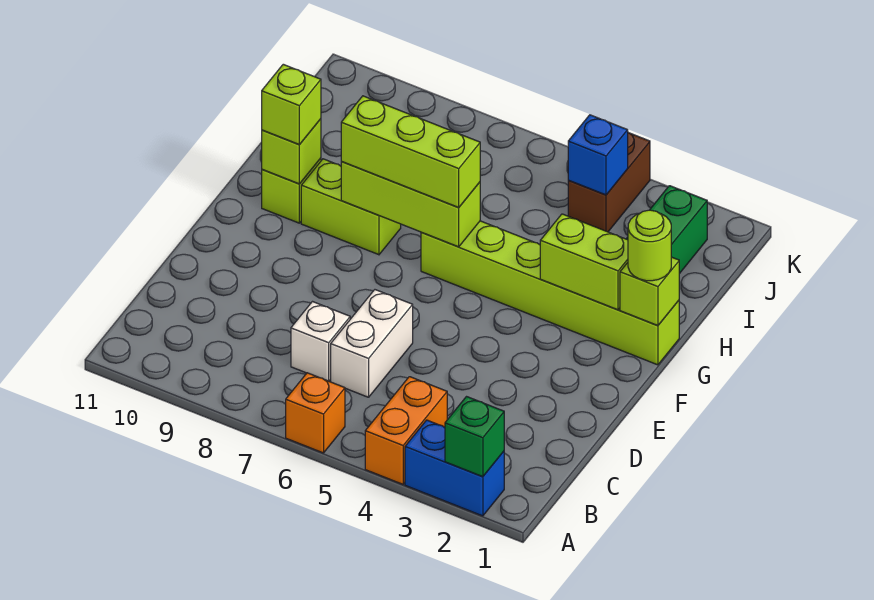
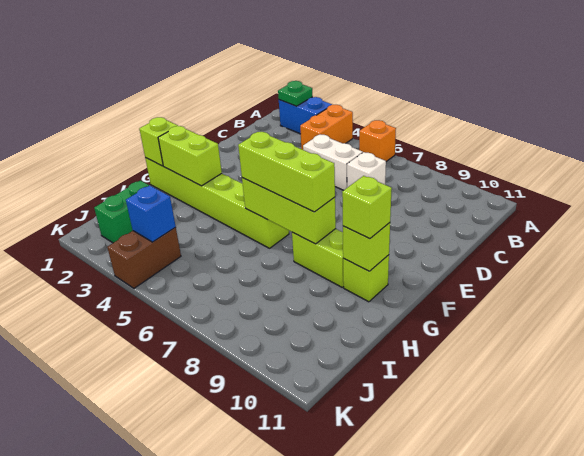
green 1x1 brick [445,397,504,477] -> green 1x1 plate [278,81,313,106]
white 1x2 brick [331,290,413,397] -> white 1x2 brick turned to [303,135,363,190]
lime 1x1 round brick [628,210,671,281] -> none

